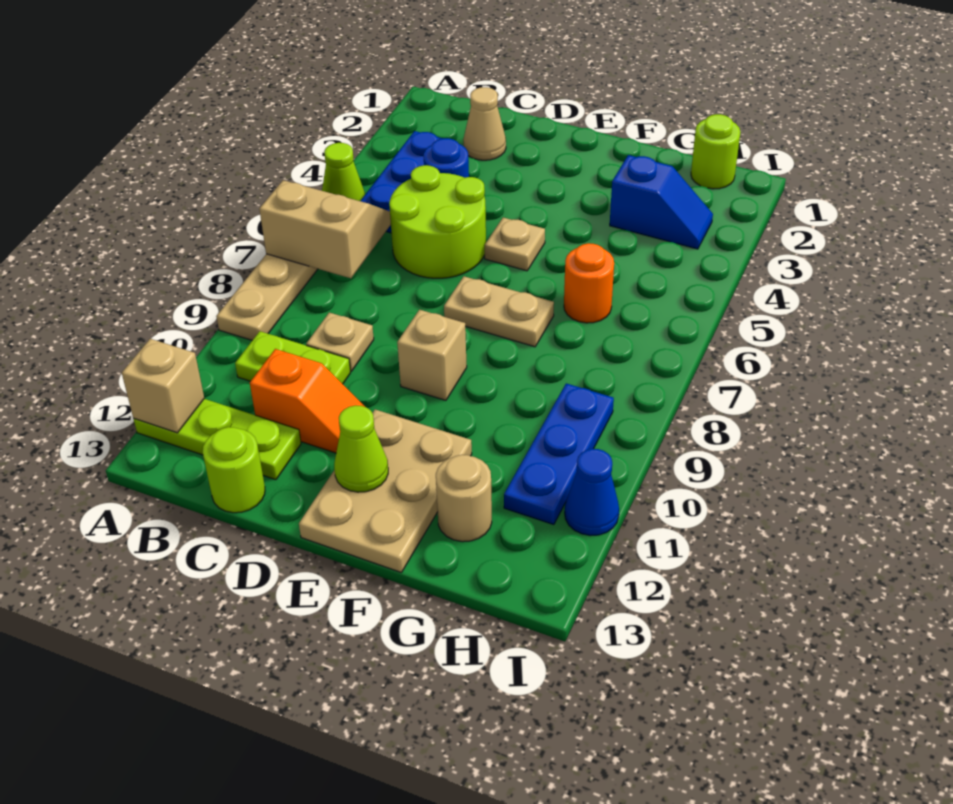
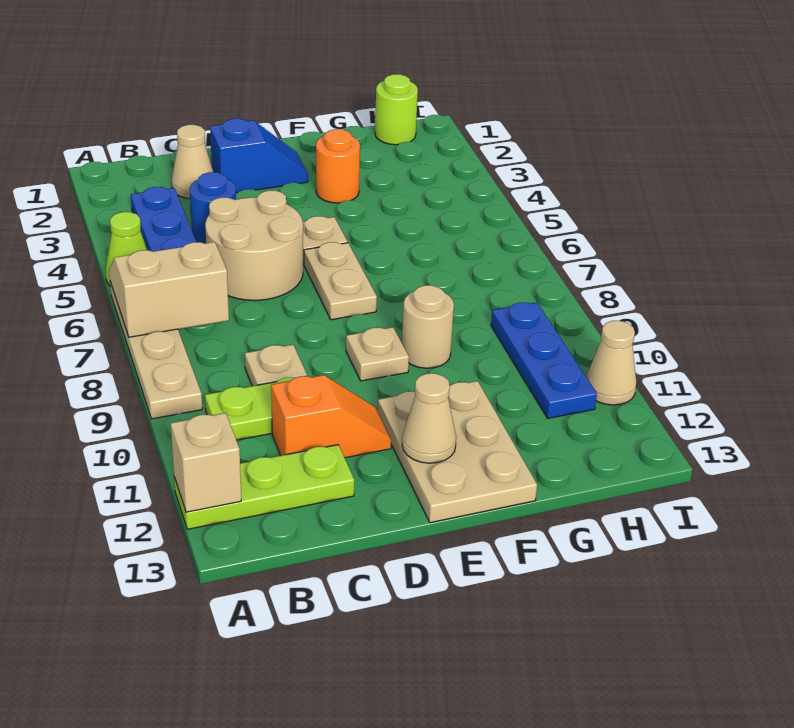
lime 2x2 round brick [389,165,486,278] -> tan 2x2 round brick [205,191,303,300]
lime 1x1 round brick [203,427,265,513] -> none
tan 1x2 plate [444,276,554,347] -> tan 1x2 plate turned to [304,242,377,320]
tan 1x1 brick [397,310,467,400] -> tan 1x1 plate [346,327,409,381]
lime 1x1 cone [334,405,388,492] -> tan 1x1 cone [402,373,456,463]
blue 1x2 slope [610,155,713,249] -> blue 1x2 slope moved to [210,119,308,193]
orange 1x1 round brick [564,243,614,323] -> orange 1x1 round brick moved to [316,129,360,203]
tan 1x1 round brick [436,455,492,542] -> tan 1x1 round brick moved to [402,285,454,368]
blue 1x1 cone [565,449,619,536] -> tan 1x1 cone [586,321,636,405]

